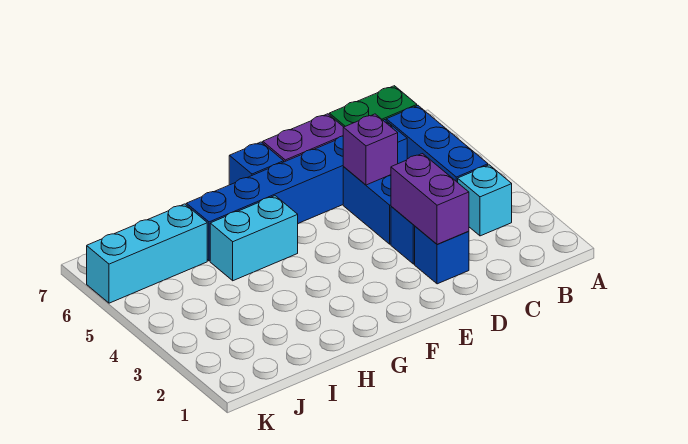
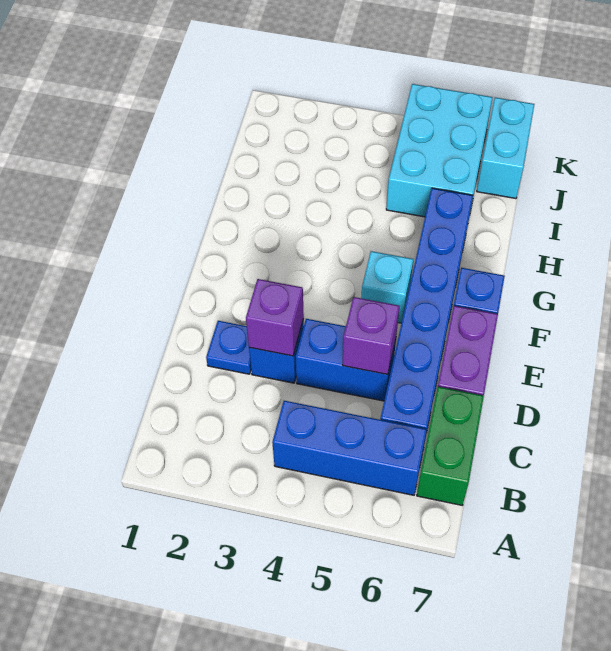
cyan 1x1 brick [458,165,512,236] -> cyan 1x1 brick moved to [361,251,413,323]
blue 1x1 brick [415,226,469,284] -> blue 1x1 plate [206,321,251,374]
purple 1x2 brick [391,154,469,245] -> purple 1x1 brick [246,279,304,356]
cyan 1x2 brick [210,196,298,281] -> cyan 1x2 brick moved to [477,98,534,199]
cyan 1x3 brick [87,204,207,303] -> cyan 2x3 brick [386,84,493,217]

